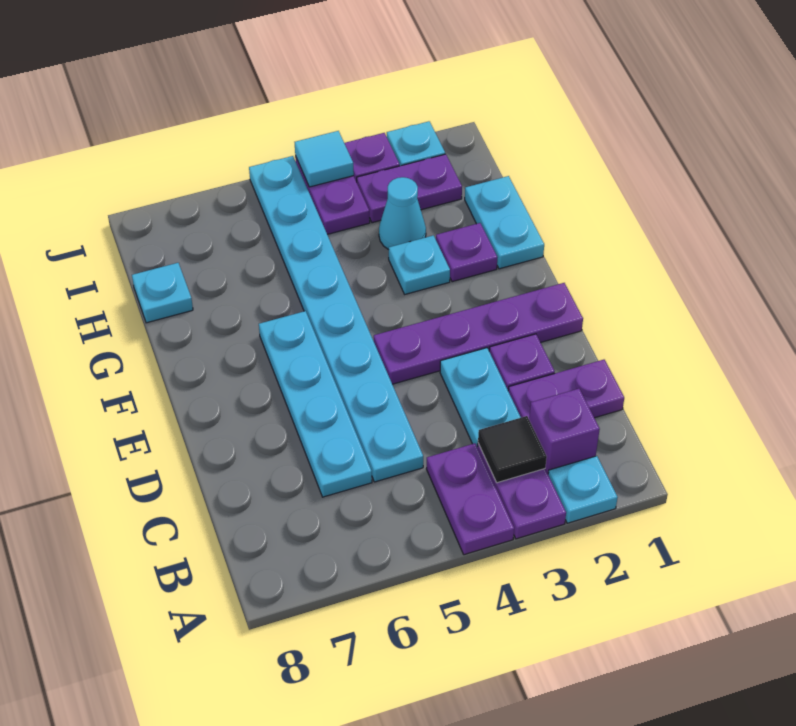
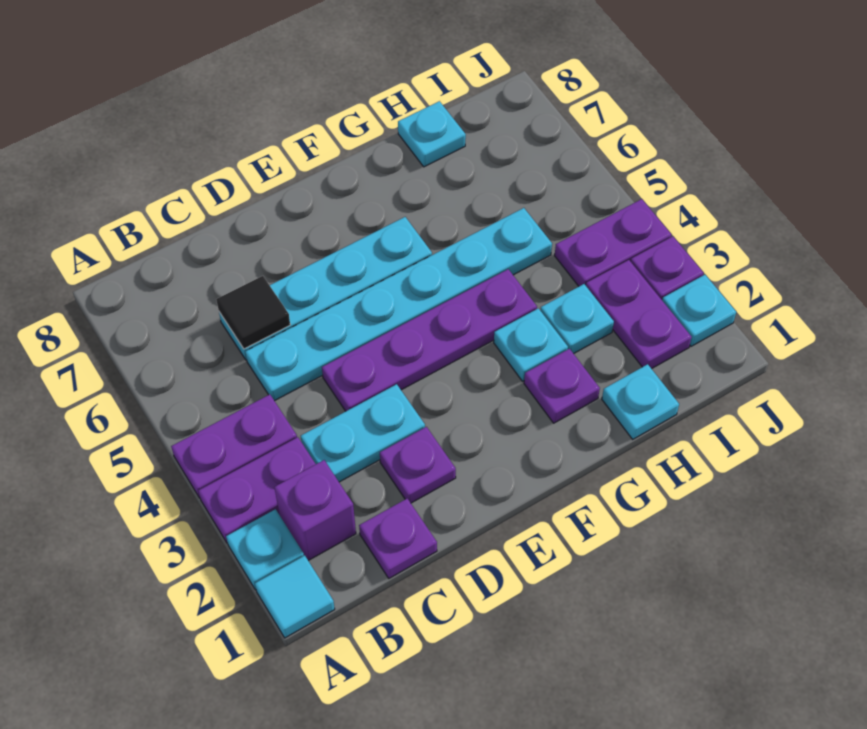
black 1x1 tile [478,416,547,483] -> black 1x1 tile moved to [216,276,290,349]
purple 1x2 plate [508,360,624,419] -> purple 1x1 plate [359,499,437,578]
cyan 1x8 plate [249,156,423,482] -> cyan 1x6 plate [245,208,552,401]
purple 1x4 plate [374,283,583,384] -> purple 1x4 plate turned to [322,269,537,411]
cyan 1x2 plate [465,176,544,269] -> cyan 1x1 plate [602,364,679,439]
cyan 1x1 cone [379,177,426,250] -> cyan 1x1 plate [540,284,614,354]
cyan 1x1 tile [295,131,354,187] -> cyan 1x1 tile moved to [255,556,335,638]

